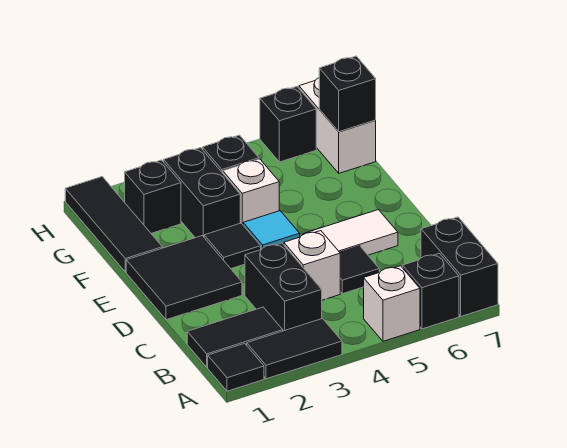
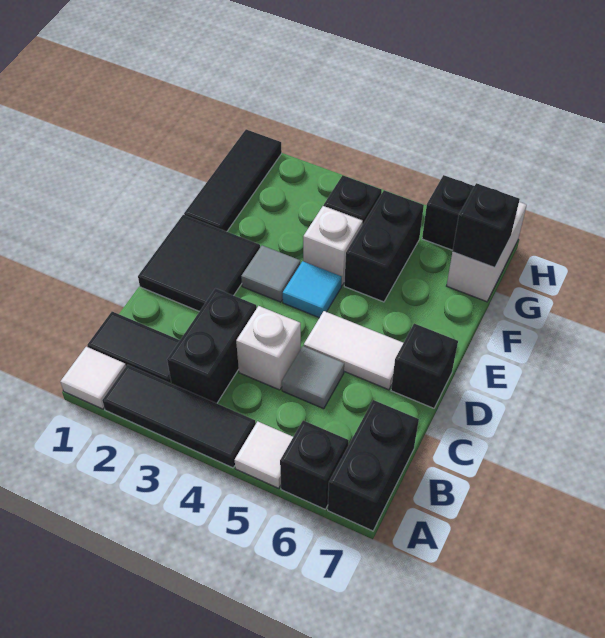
black 1x1 tile [208,343,264,391] -> white 1x1 tile [60,347,126,409]
black 1x2 tile [247,319,342,379] -> black 1x3 tile [102,365,256,468]
white 1x1 brick [364,266,420,341] -> white 1x1 tile [235,421,293,488]
black 1x1 tile [340,246,379,294] -> grey 1x1 tile [282,346,344,409]
black 1x1 tile [204,223,261,269] -> grey 1x1 tile [241,246,300,302]
black 1x2 brick [164,148,240,238] -> black 1x2 brick moved to [344,190,424,302]
black 1x1 brick [125,160,181,233] -> black 1x1 brick moved to [391,324,458,408]

